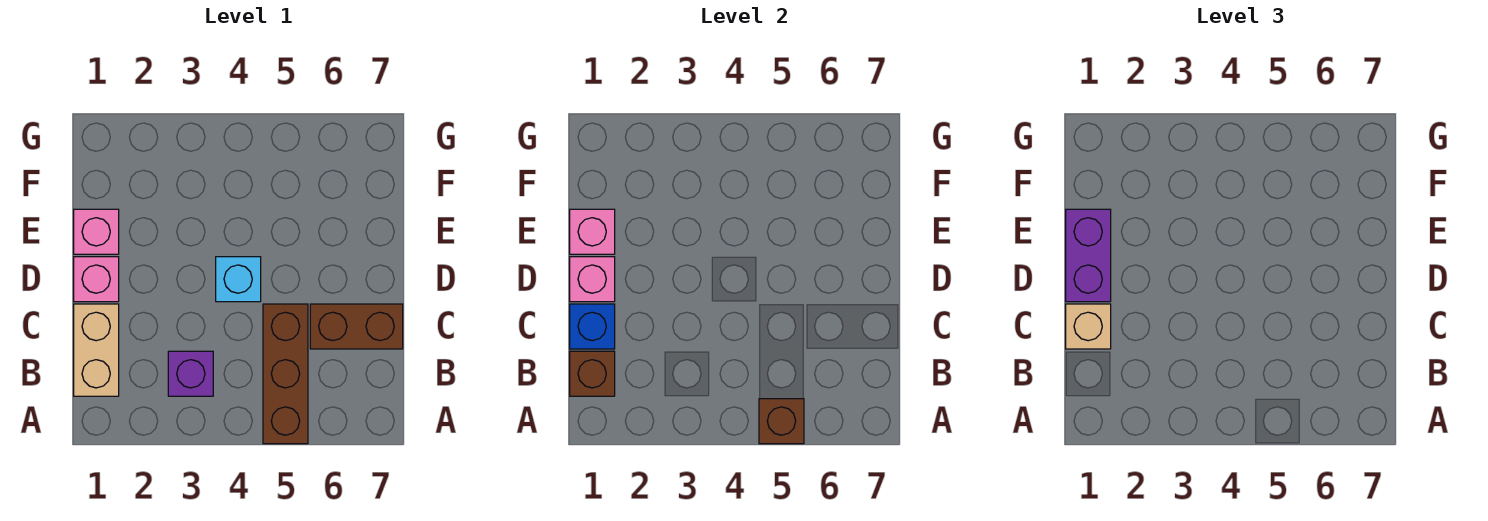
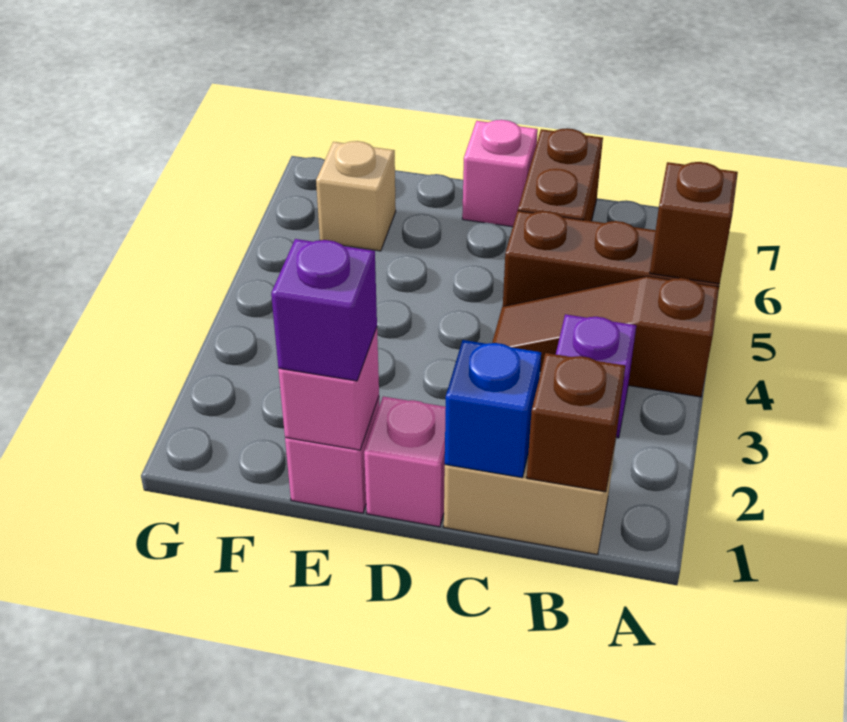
none -> brown 1x3 slope [492,276,719,397]
tan 1x1 brick [1066,304,1111,349] -> tan 1x1 brick moved to [316,141,396,251]
pink 1x1 brick [570,257,615,302] -> pink 1x1 brick moved to [462,120,538,227]
purple 1x2 brick [1066,209,1111,302] -> purple 1x1 brick [271,239,377,381]
cyan 1x1 brick [216,257,261,302] -> none

